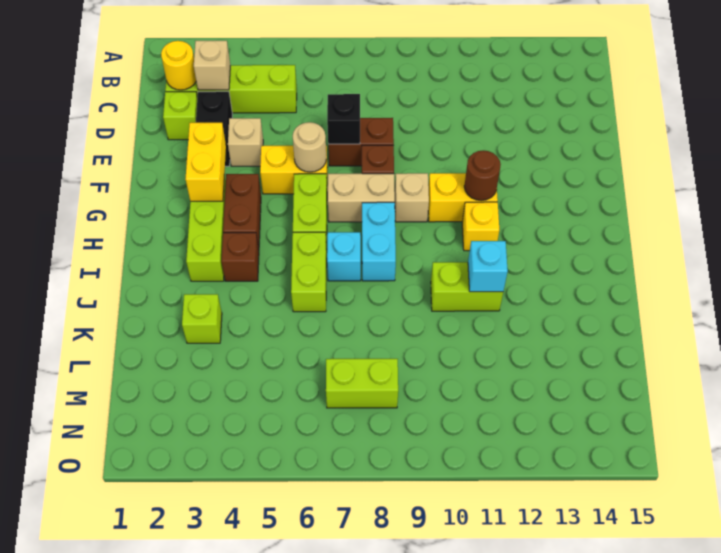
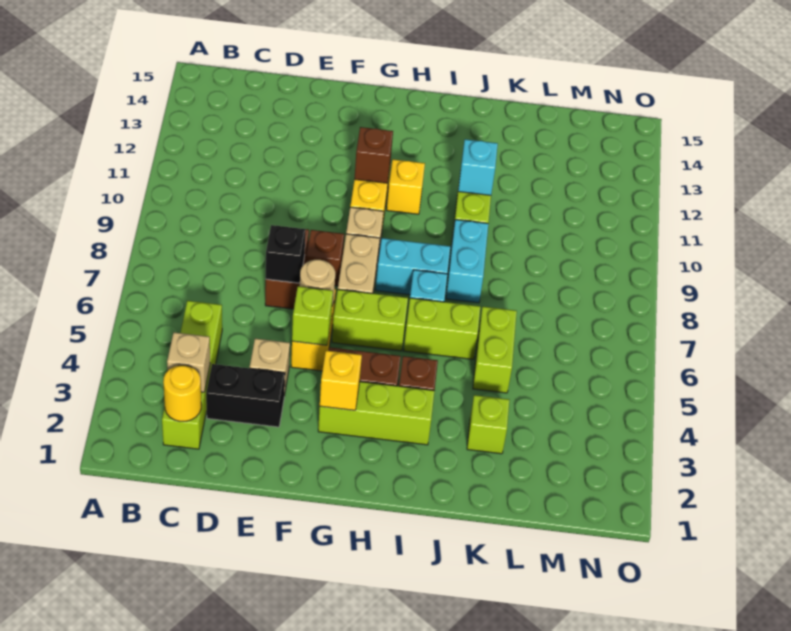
lime 1x1 brick [163,92,197,140] -> lime 1x1 brick moved to [292,286,333,345]
yellow 1x2 brick [186,123,226,201] -> yellow 1x1 brick [320,351,362,410]
brown 1x1 round brick [464,150,501,201] -> brown 1x1 brick [354,127,393,183]
none -> cyan 1x2 brick [446,220,488,303]
lime 1x2 brick [326,359,398,408] -> lime 1x2 brick moved to [473,307,517,393]

